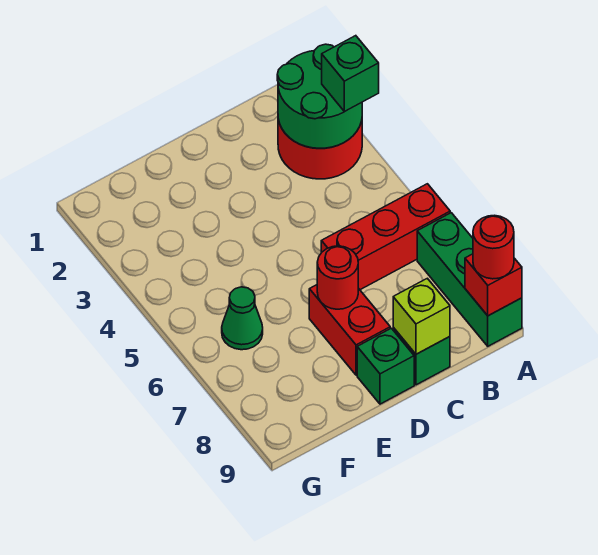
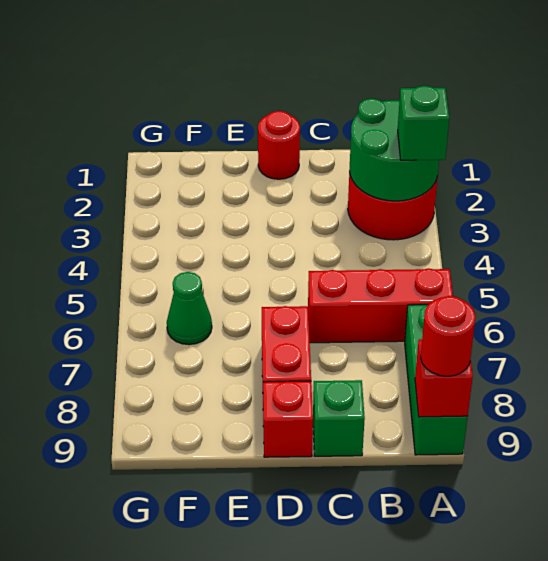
lime 1x1 brick [393,278,450,354] -> none
red 1x1 round brick [317,246,358,309] -> red 1x1 round brick moved to [258,111,300,179]
green 1x1 brick [357,328,414,404] -> red 1x1 brick [263,381,313,457]

